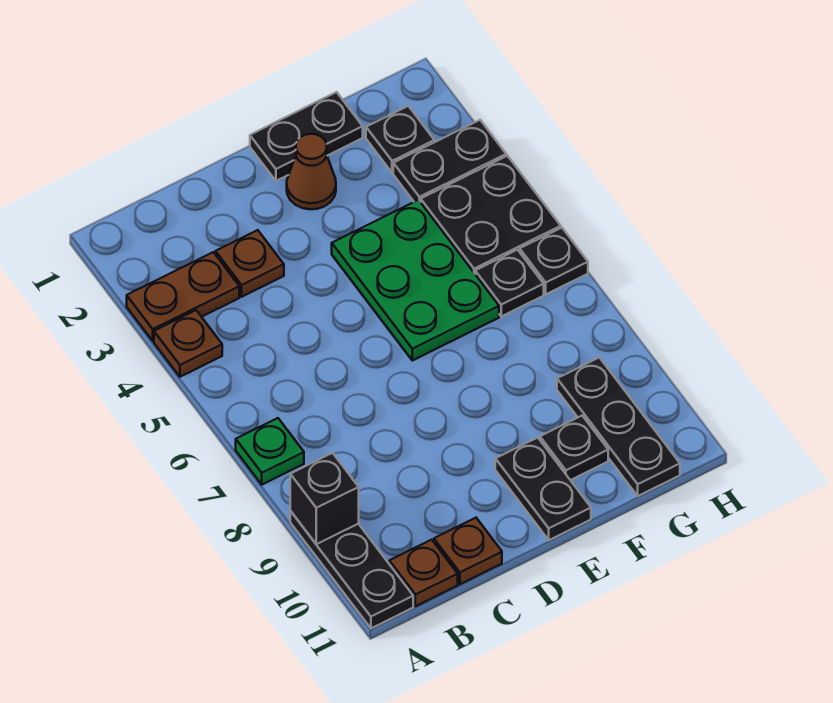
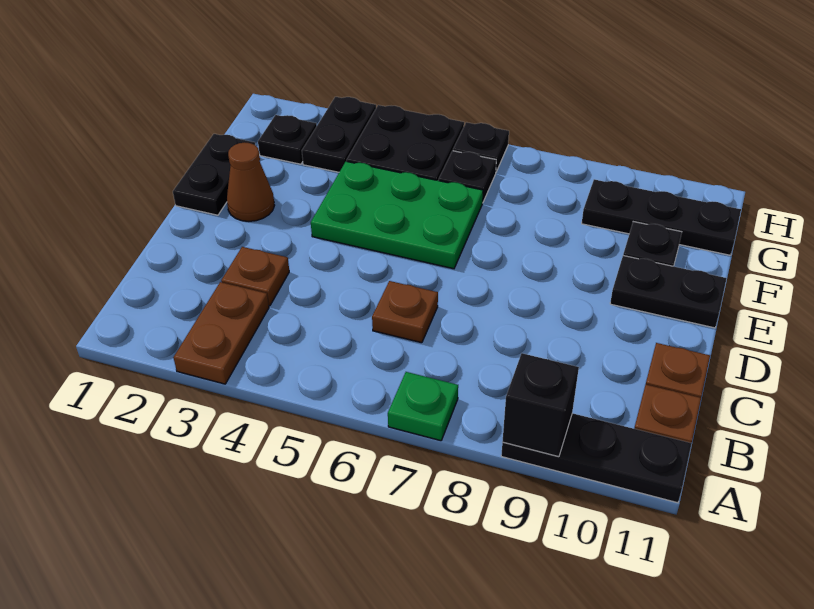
brown 1x1 plate [154,310,222,377] -> brown 1x1 plate moved to [372,281,438,343]

